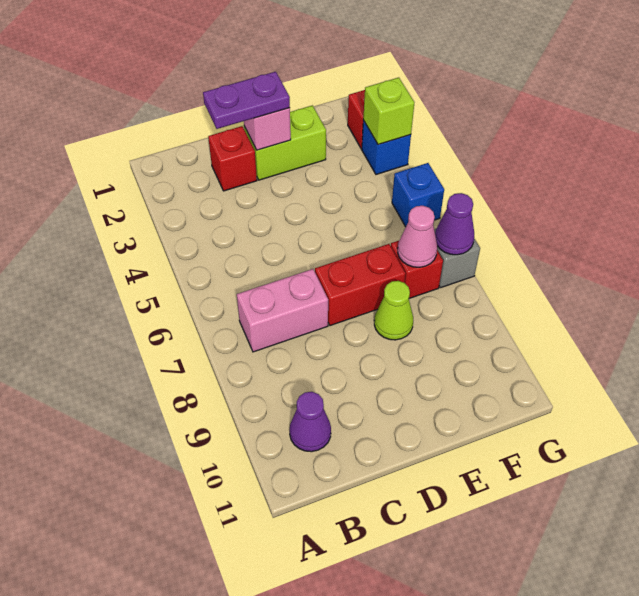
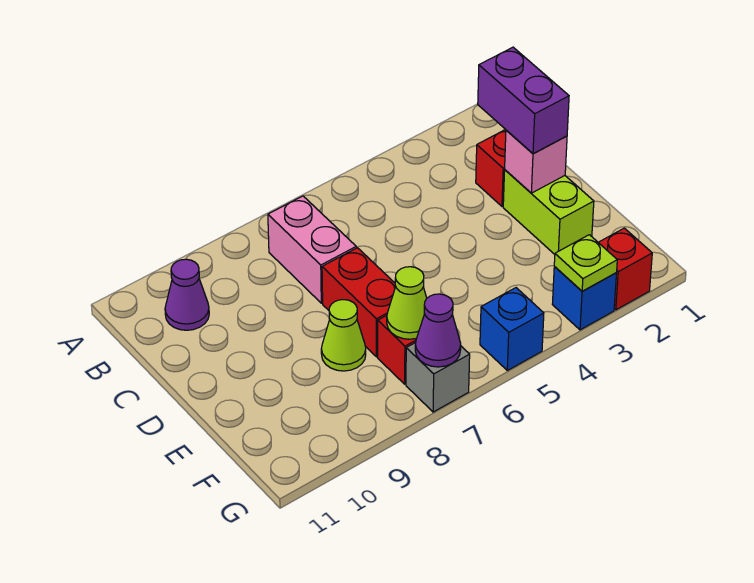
purple 1x2 plate [203,72,290,129] -> purple 1x2 brick [478,47,569,154]
pink 1x1 cone [398,206,437,267] -> lime 1x1 cone [387,267,427,339]
lime 1x1 brick [363,77,414,145] -> lime 1x1 plate [554,235,617,291]

